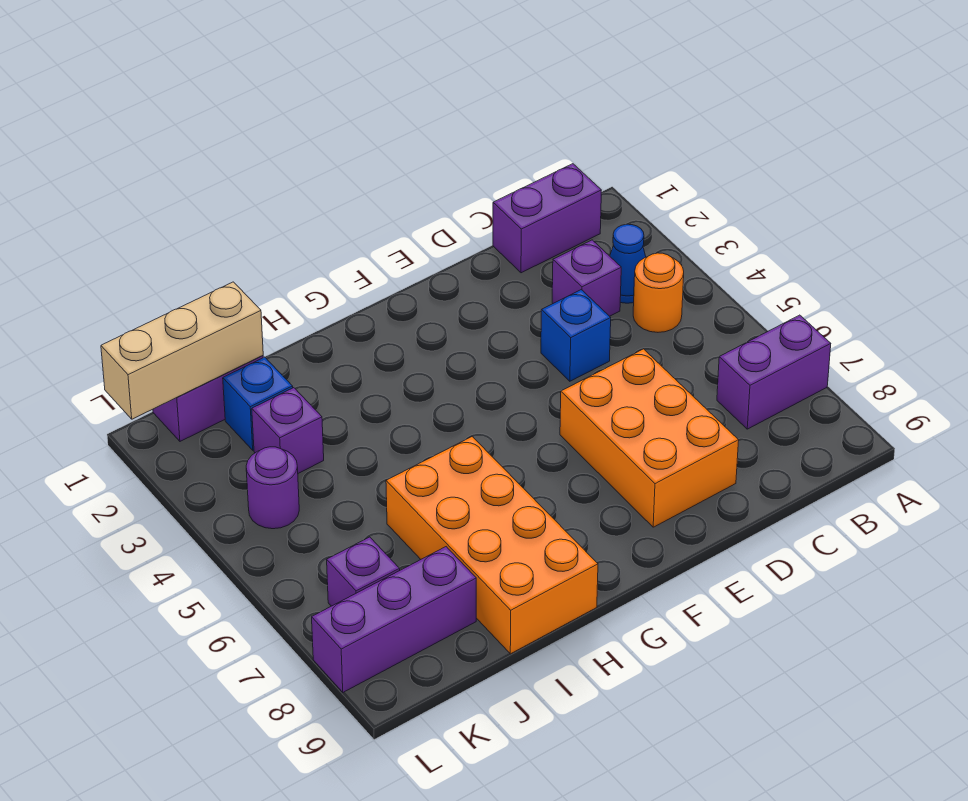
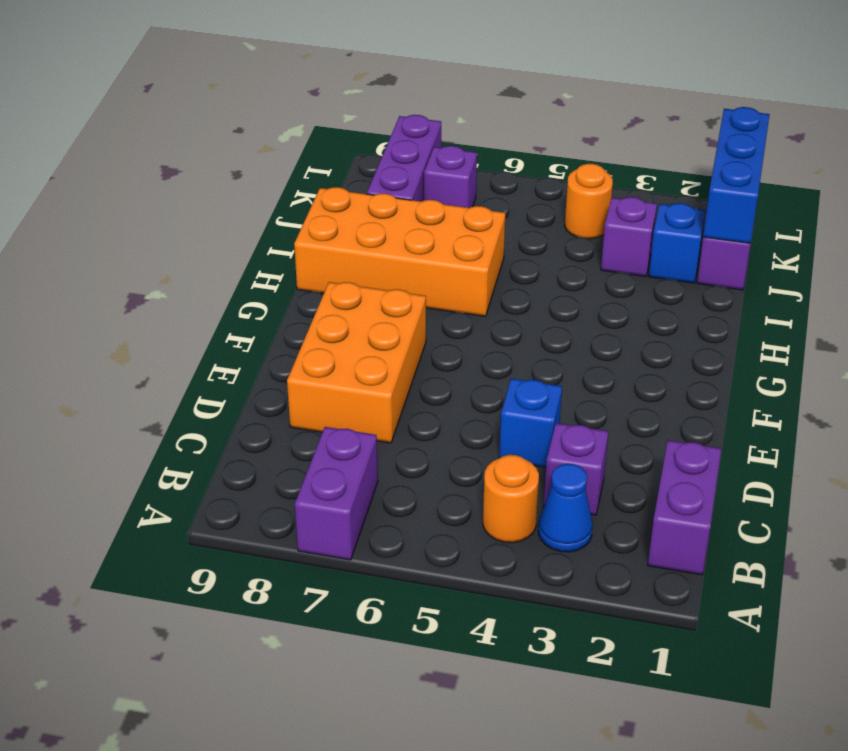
orange 2x3 brick [560,349,739,527] -> orange 2x3 brick turned to [287,282,426,443]
tan 1x3 brick [101,282,263,419] -> blue 1x3 brick [703,107,770,243]
purple 1x1 round brick [246,447,299,529] -> orange 1x1 round brick [565,164,613,239]

